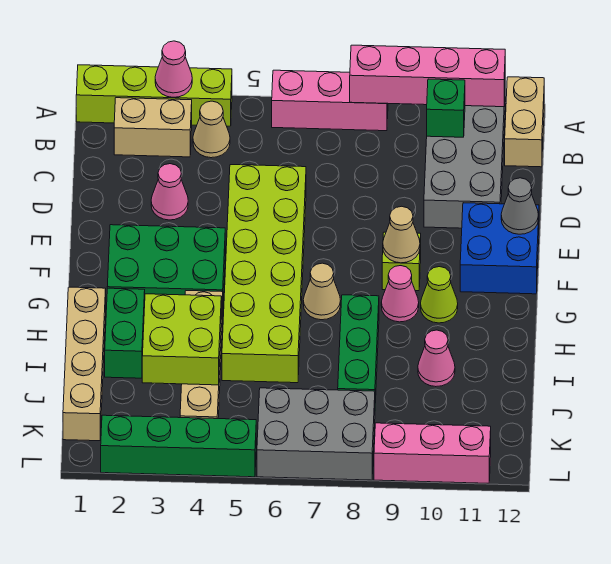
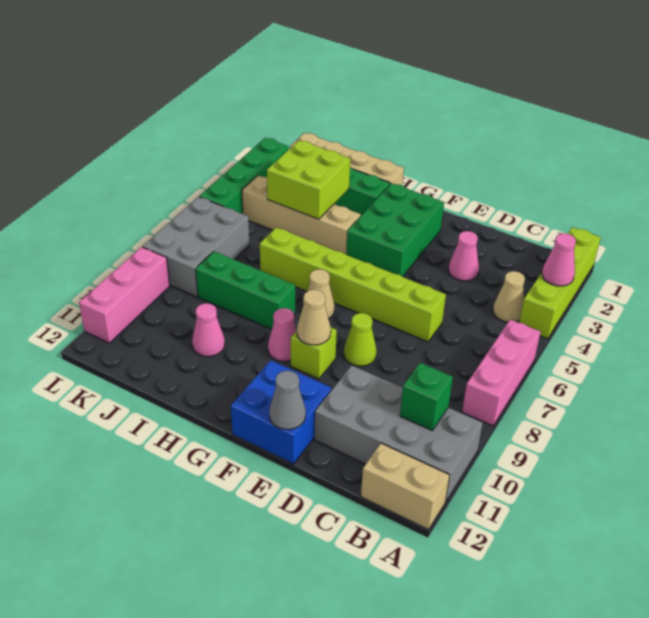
pink 1x4 brick [350,45,505,107] -> none
tan 1x2 brick [114,98,192,157] -> none
lime 2x6 brick [222,165,306,383] -> lime 1x6 brick [260,227,446,342]
lime 1x1 cone [421,267,458,323] -> lime 1x1 cone moved to [344,313,376,366]

